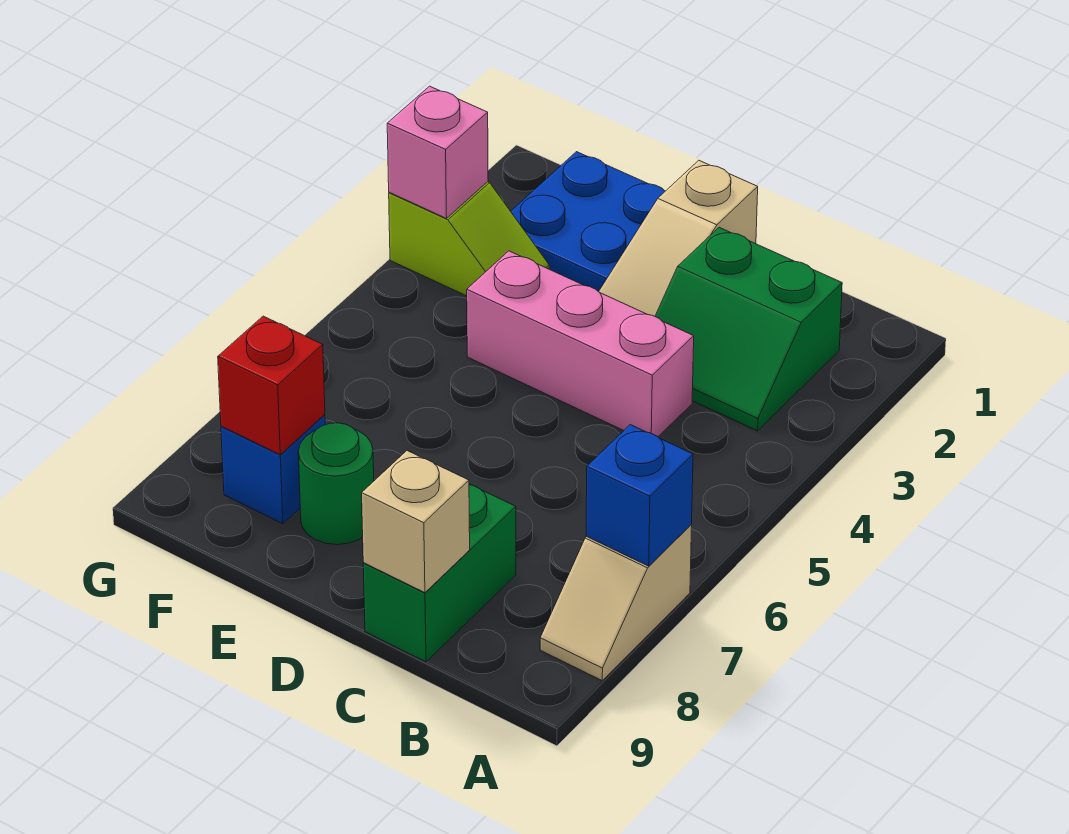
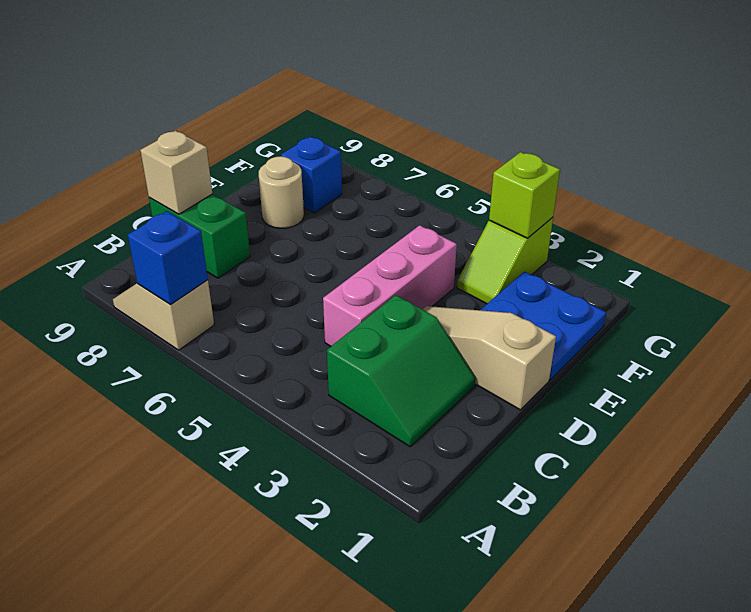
green 2x2 slope [655,228,842,431] -> green 2x2 slope turned to [327,295,476,447]
green 1x1 round brick [298,423,374,545] -> tan 1x1 round brick [259,156,304,228]
red 1x1 brick [218,316,325,454] -> none
pink 1x1 brick [387,86,488,218] -> lime 1x1 brick [489,152,560,238]

